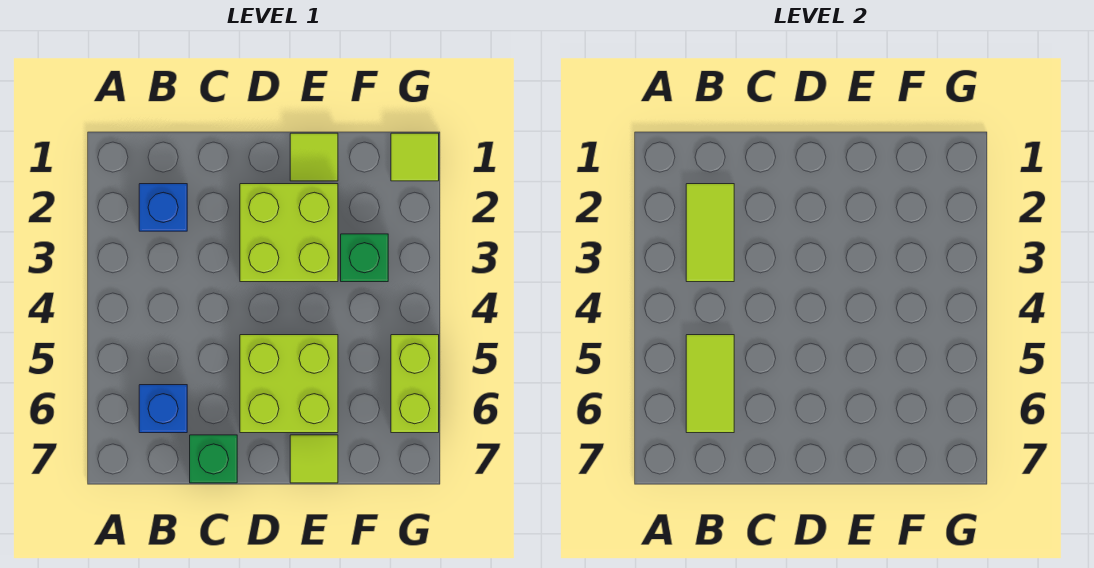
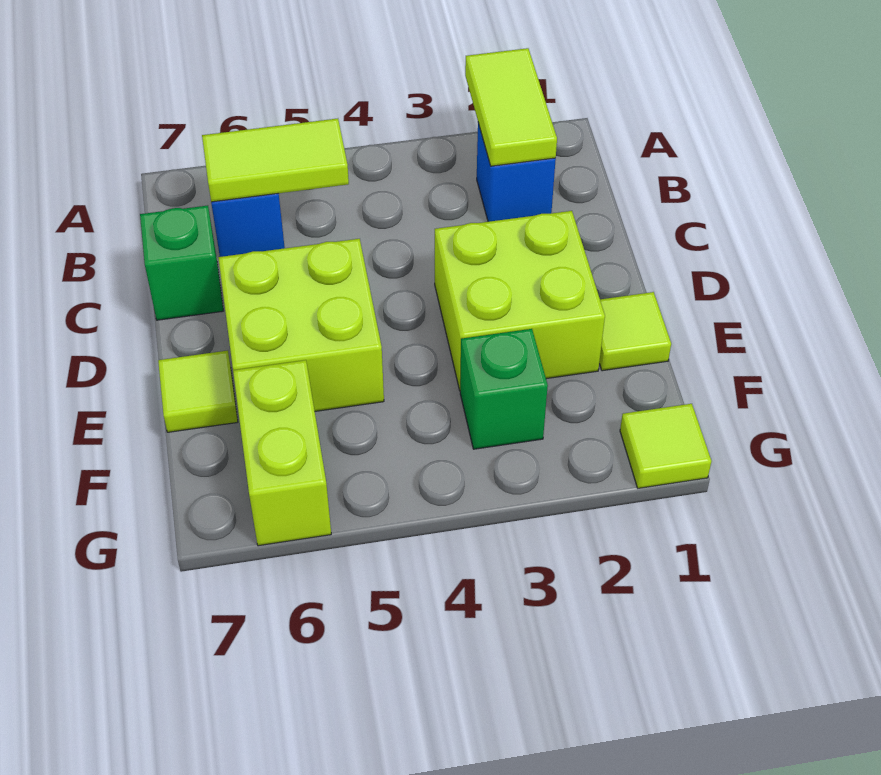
lime 1x2 tile [686,184,734,282] -> lime 1x2 tile turned to [465,48,557,166]
lime 1x2 brick [391,335,439,433] -> lime 1x2 brick turned to [233,360,331,546]

